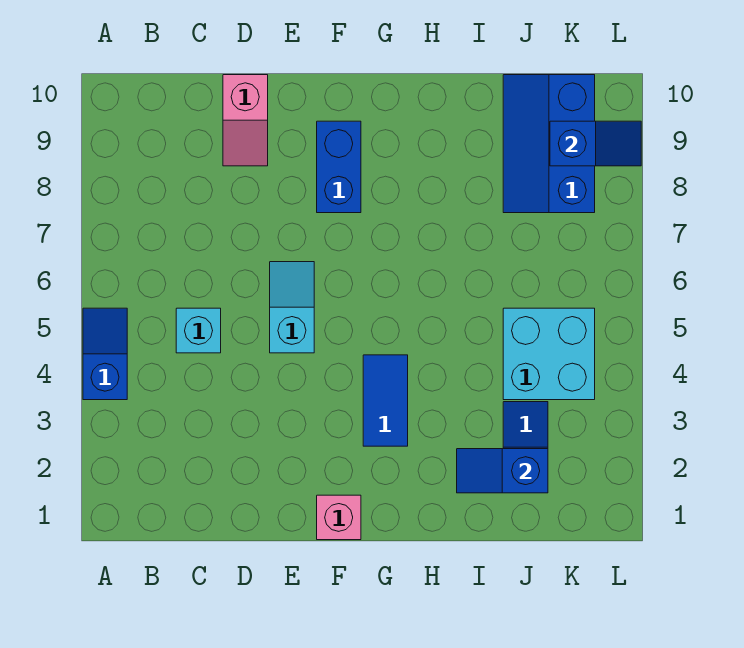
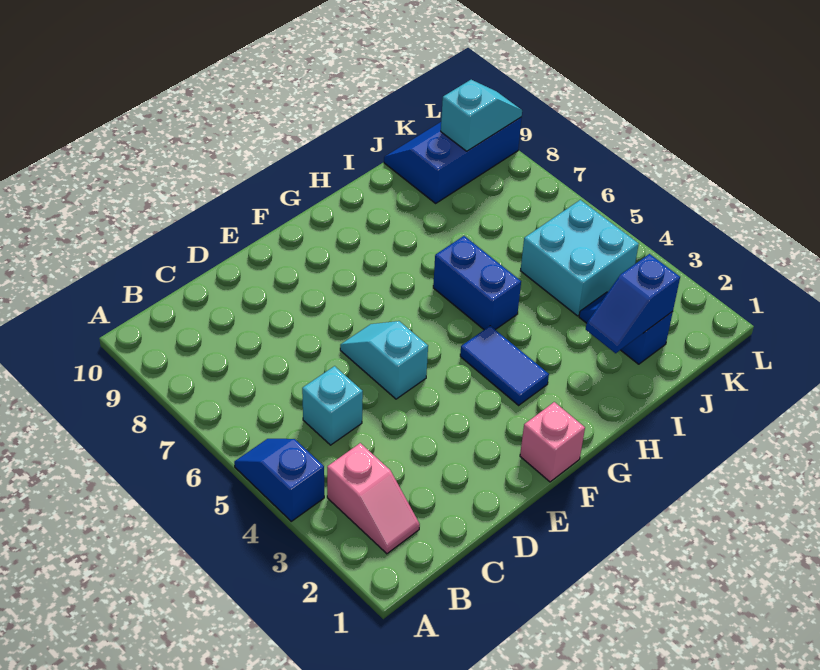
pink 1x2 slope [223,75,268,166] -> pink 1x2 slope moved to [327,443,420,554]
blue 1x2 brick [317,121,361,213] -> blue 1x2 brick moved to [433,236,521,330]
blue 2x3 slope [503,75,595,213] -> blue 2x3 slope turned to [384,117,522,203]
blue 1x2 slope [550,121,641,166] -> cyan 1x2 slope [441,80,522,151]

